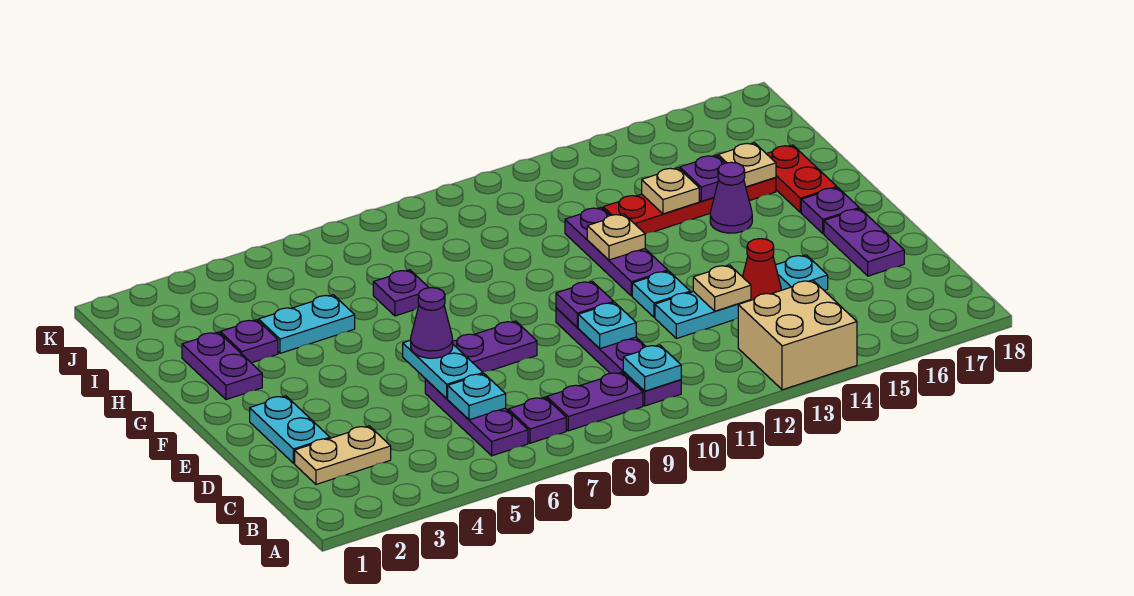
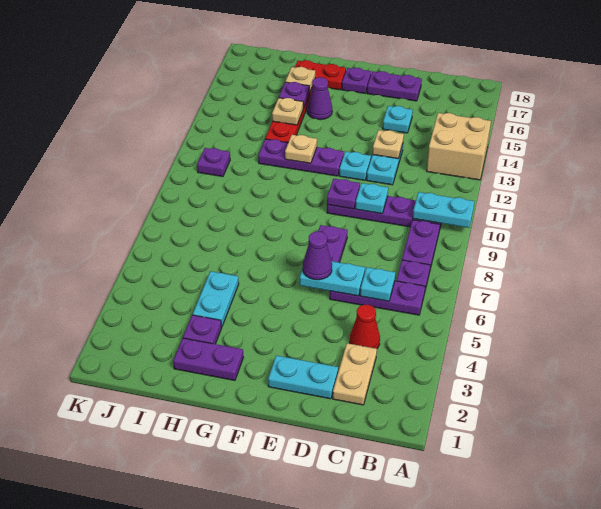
cyan 1x1 plate [623,345,681,391] -> cyan 1x2 plate [413,192,474,228]
red 1x1 cone [743,239,781,300] -> red 1x1 cone moved to [350,305,380,349]
purple 1x1 plate [373,270,429,316] -> purple 1x1 plate moved to [197,148,230,177]

